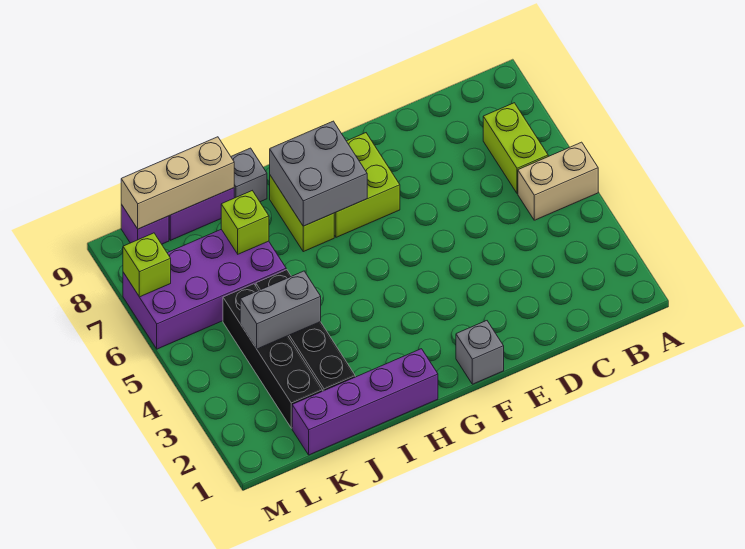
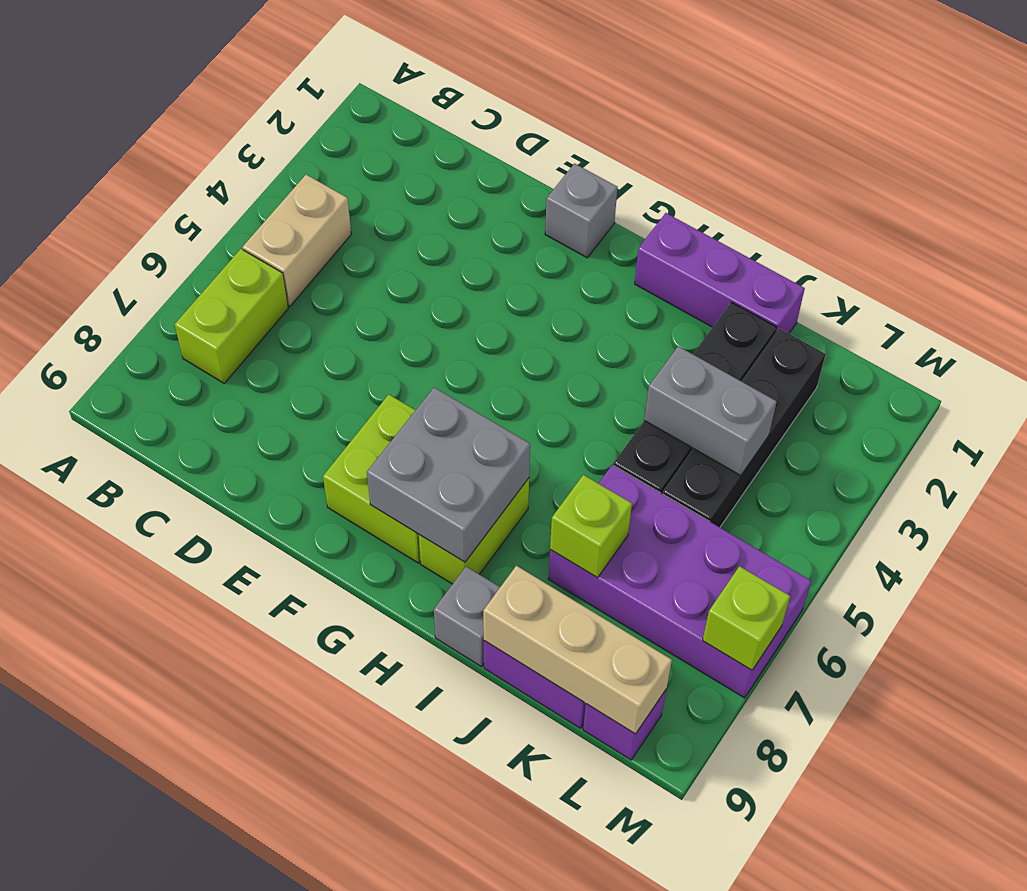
tan 1x2 brick [518,142,598,220] -> tan 1x2 brick turned to [243,175,351,306]
purple 1x4 brick [292,349,438,455] -> purple 1x3 brick [635,213,805,333]

